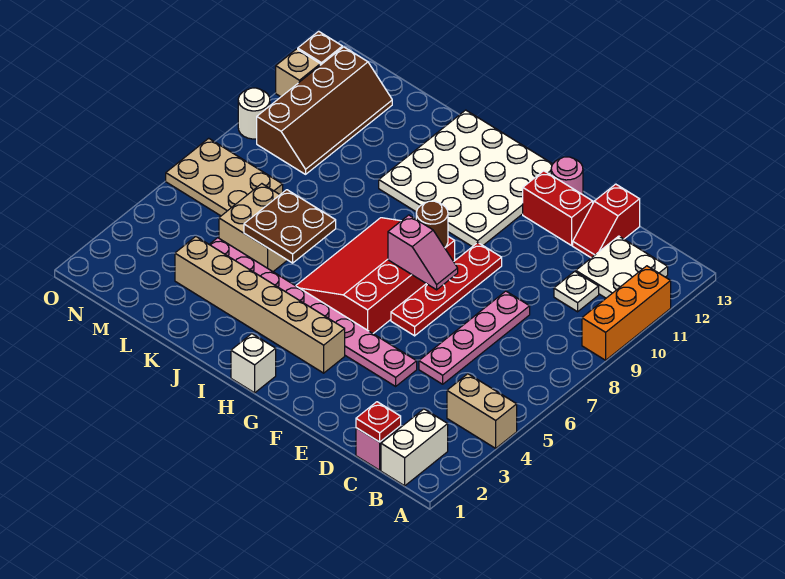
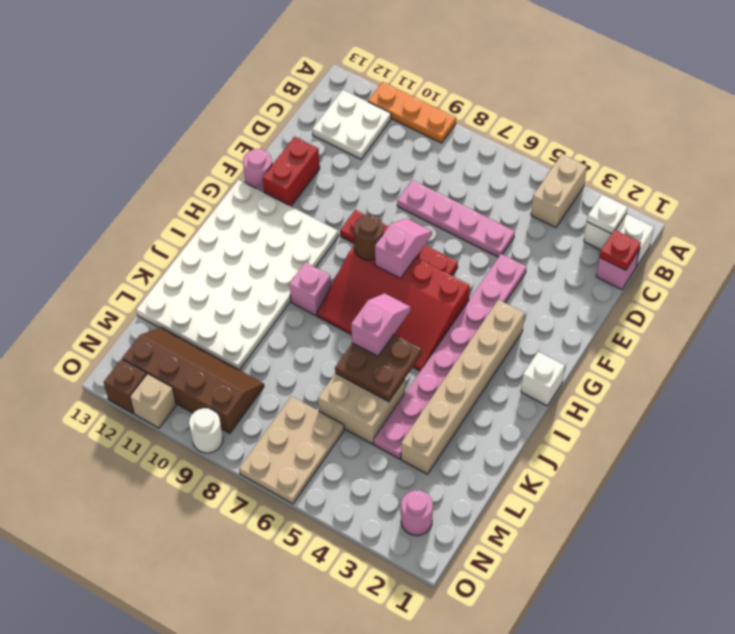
orange 1x3 brick [582,266,671,360] -> orange 1x3 plate [368,82,456,143]
white 1x1 plate [554,271,599,312] -> white 1x1 plate moved to [587,194,628,234]
red 1x2 slope [573,184,640,258] -> none
white 4x4 plate [379,110,553,247] -> white 4x6 plate [136,180,338,370]
none -> pink 1x2 slope [351,293,411,356]
none -> pink 1x1 brick [289,262,331,315]
none -> pink 1x1 round brick [401,490,433,536]

